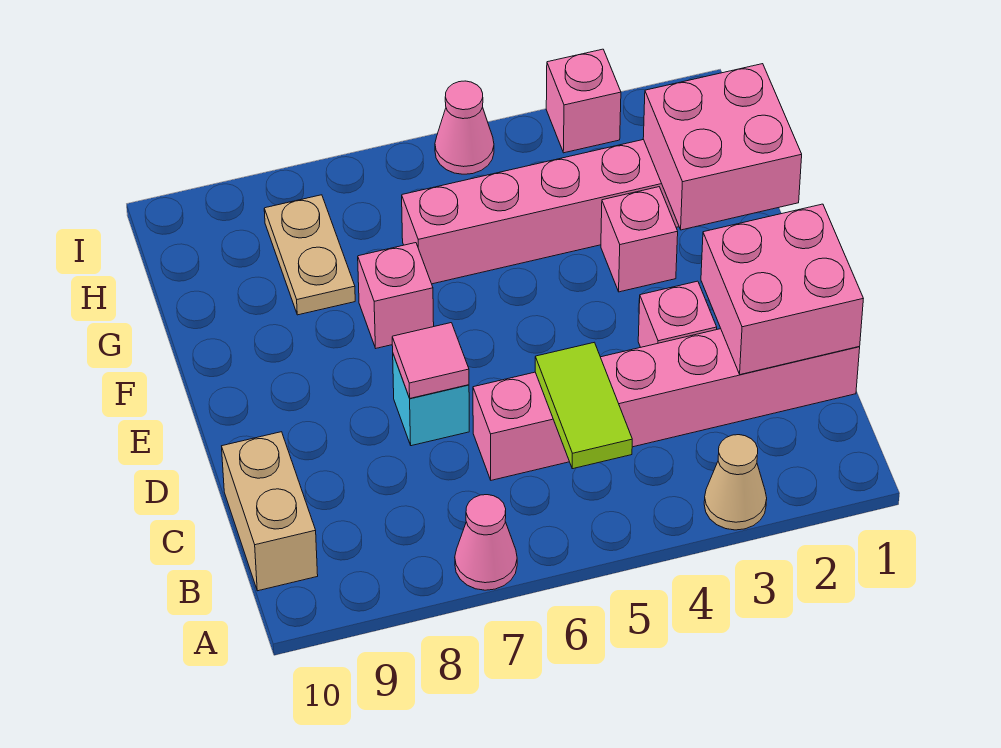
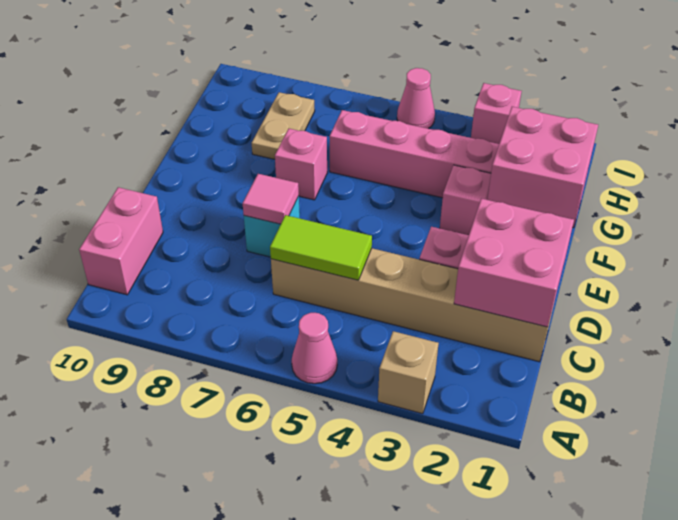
tan 1x1 cone [704,435,767,530] -> tan 1x1 brick [378,331,439,414]
pink 1x1 cone [455,495,517,590] -> pink 1x1 cone moved to [292,313,337,384]
lime 1x2 tile [535,342,632,469] -> lime 1x2 tile turned to [270,215,372,280]
tan 1x2 brick [222,432,318,591] -> pink 1x2 brick [79,187,163,295]
pink 1x6 brick [473,329,860,480] -> tan 1x6 brick [271,248,554,362]

